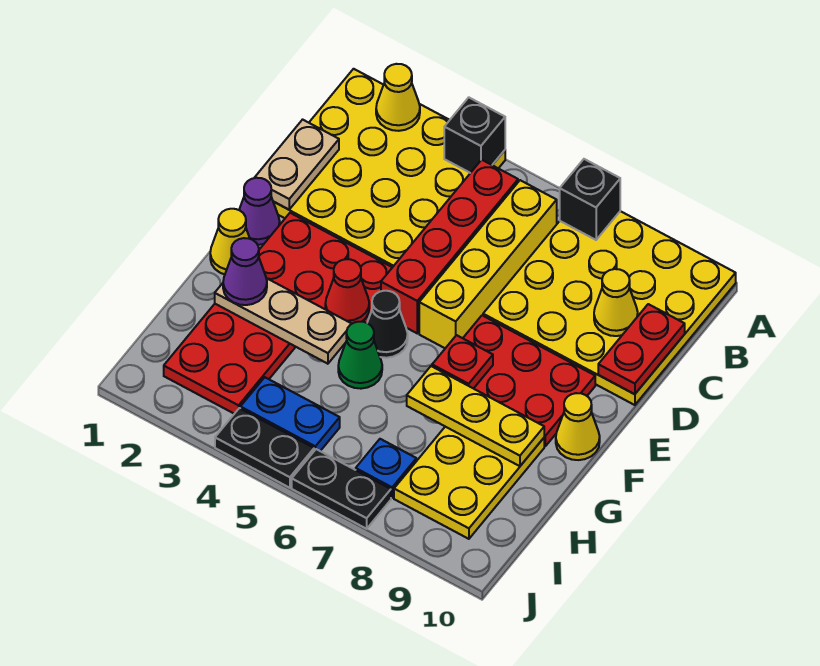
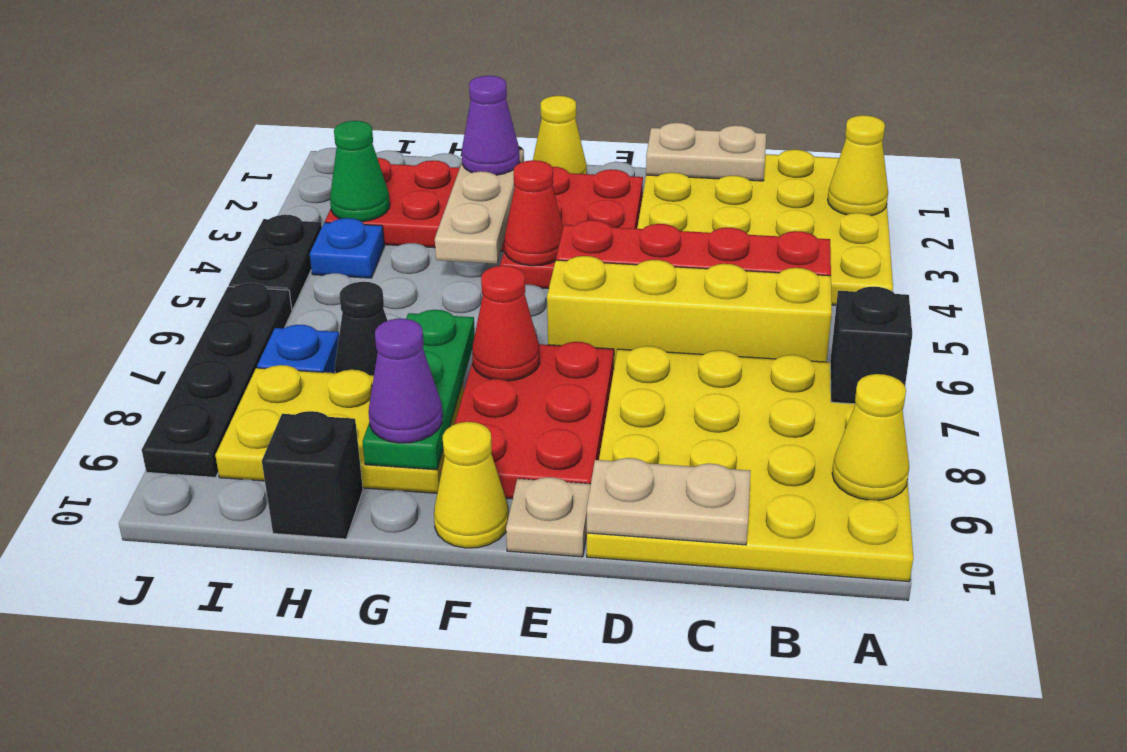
black 1x1 brick [444,98,505,173] -> black 1x1 brick moved to [262,411,363,539]
yellow 1x1 cone [594,269,638,336] -> yellow 1x1 cone moved to [832,374,909,500]
red 1x2 plate [598,304,685,394] -> tan 1x2 plate [587,458,750,545]
purple 1x1 cone [239,178,280,245] -> purple 1x1 cone moved to [368,318,443,443]
none -> tan 1x1 plate [506,477,591,557]
black 1x1 cone [367,291,408,358] -> black 1x1 cone moved to [335,282,388,376]
red 1x1 plate [432,335,493,389] -> red 1x1 cone [472,265,540,381]
green 1x1 cone [338,322,382,389] -> green 1x1 cone moved to [330,121,390,222]
yellow 1x3 plate [407,366,544,466] -> green 1x3 plate [363,310,475,470]
blue 1x2 plate [240,377,340,451] -> blue 1x1 plate [310,218,384,278]
black 1x2 plate [292,449,391,529] -> black 1x4 plate [142,283,292,477]

